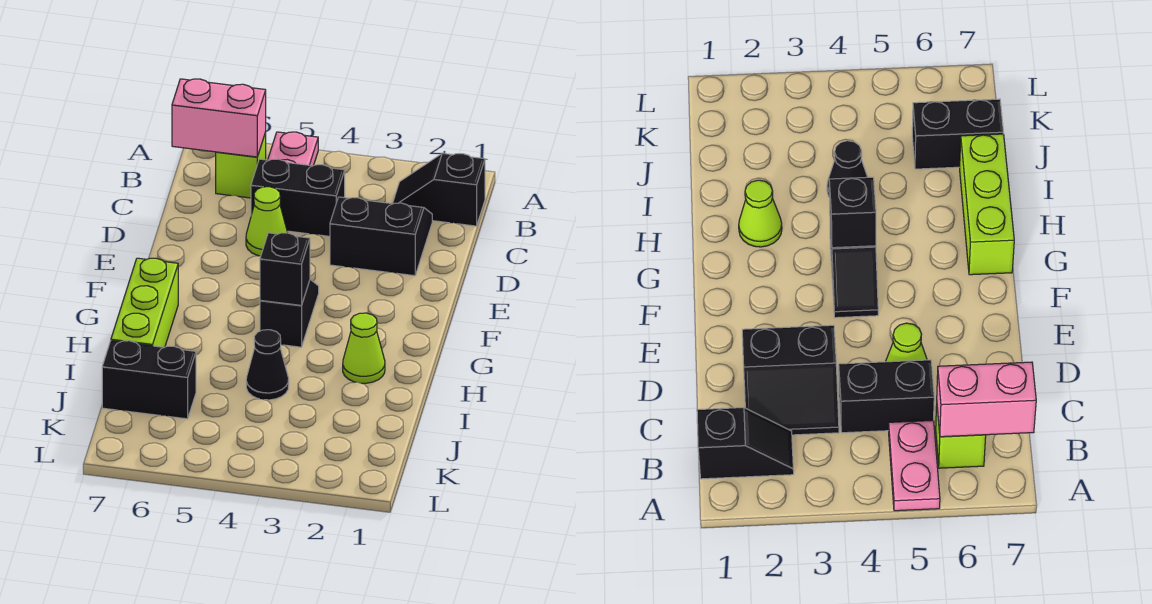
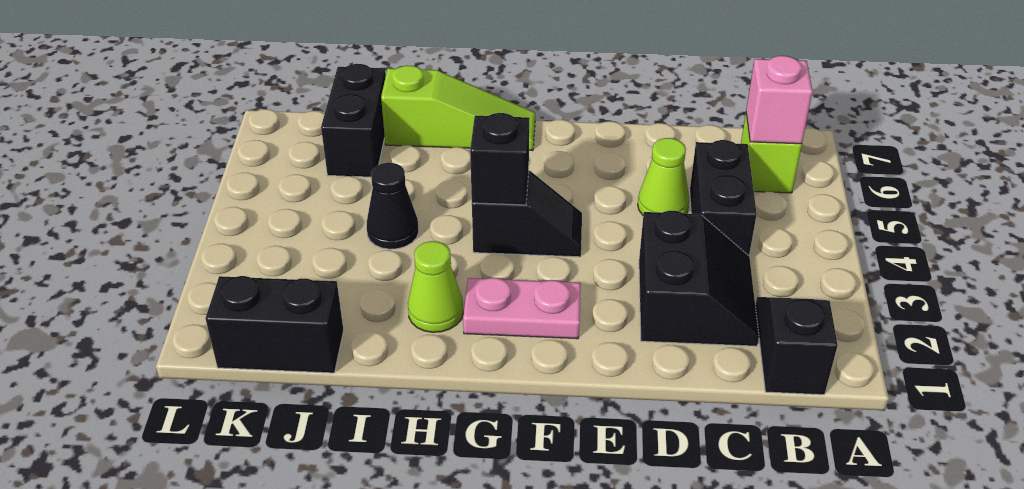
pink 1x2 plate [268,132,318,166] -> pink 1x2 plate moved to [463,278,581,339]
pink 1x2 brick [172,79,266,157] -> pink 1x1 brick [746,56,813,144]
lime 1x3 brick [111,258,178,347] -> lime 1x3 slope [381,65,535,151]
none -> black 1x2 brick [205,276,344,373]

